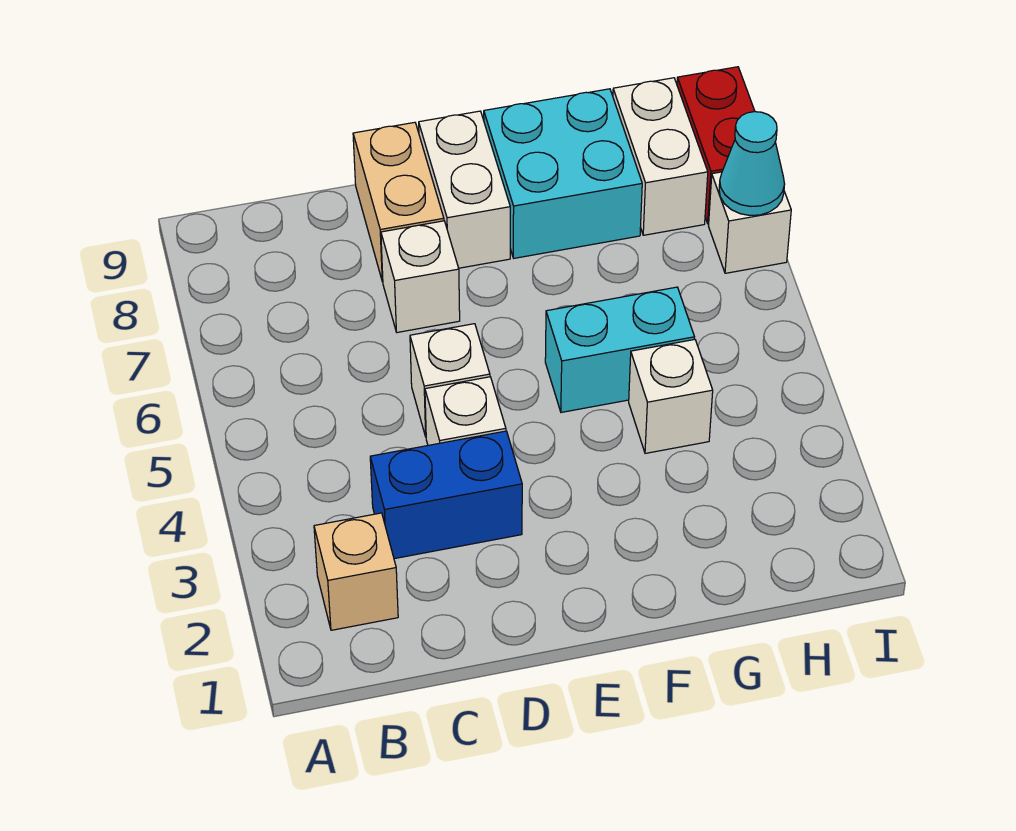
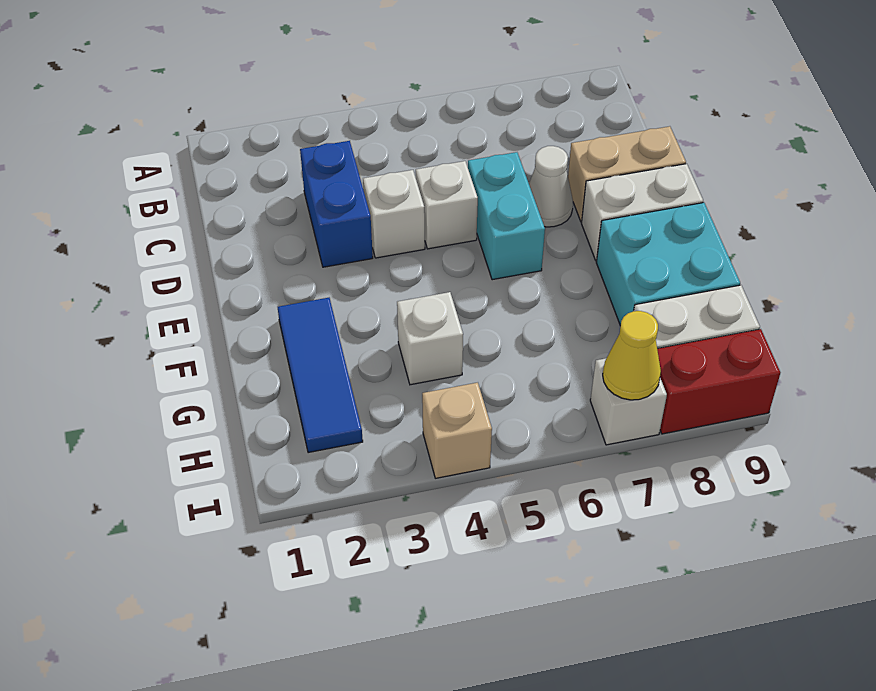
tan 1x1 brick [314,513,398,630] -> tan 1x1 brick moved to [422,383,492,478]
white 1x1 brick [381,221,460,332] -> white 1x1 cone [529,146,573,227]
none -> blue 1x3 tile [278,298,363,453]
cyan 1x2 brick [545,287,694,412] -> cyan 1x2 brick moved to [468,152,545,280]
cyan 1x1 cone [719,112,785,215] -> yellow 1x1 cone [603,311,661,400]

